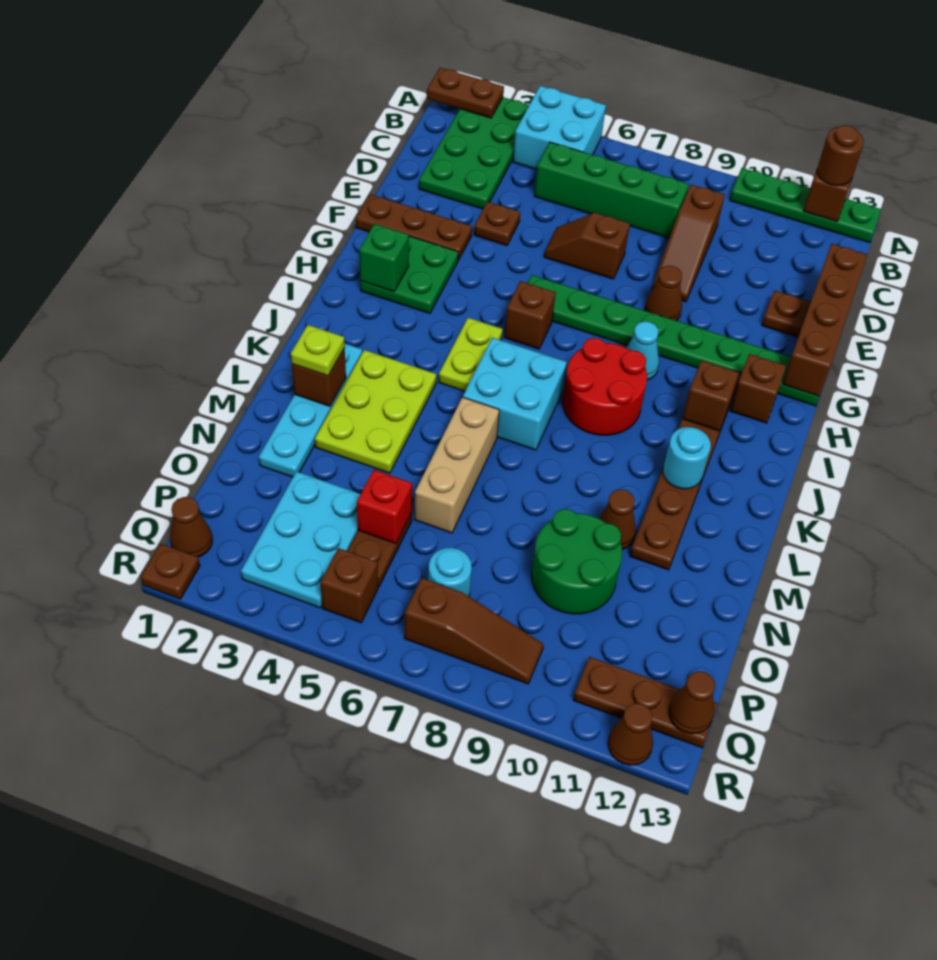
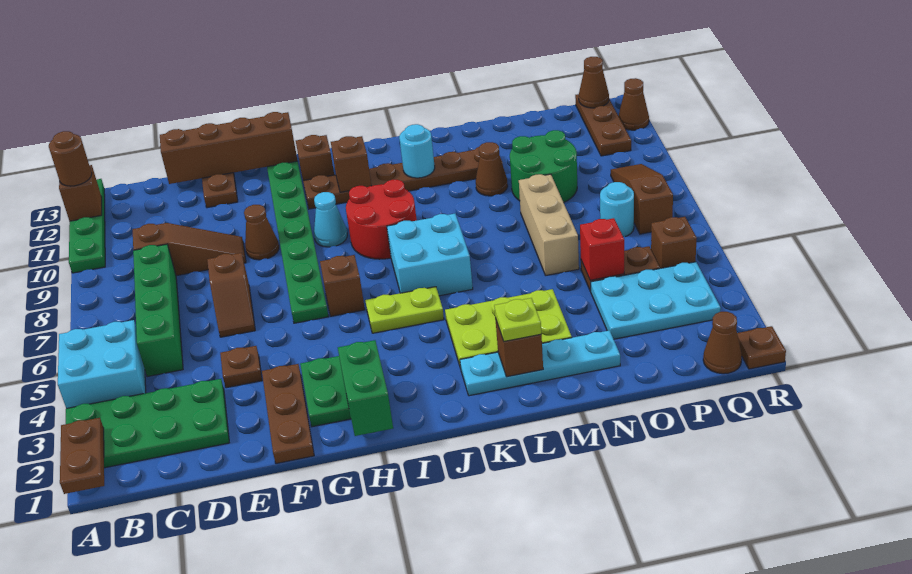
green 1x1 brick [359,224,409,292] -> green 1x2 brick [338,340,393,436]
tan 1x3 brick [414,397,499,533] -> tan 1x3 brick turned to [519,174,579,275]

